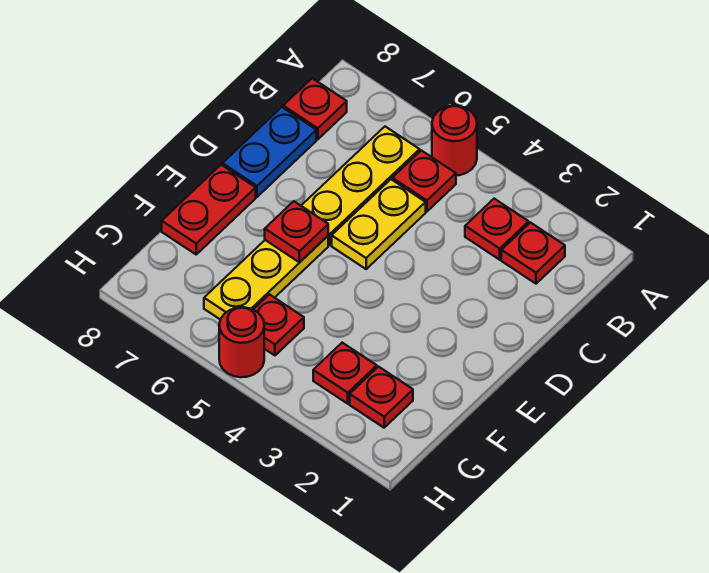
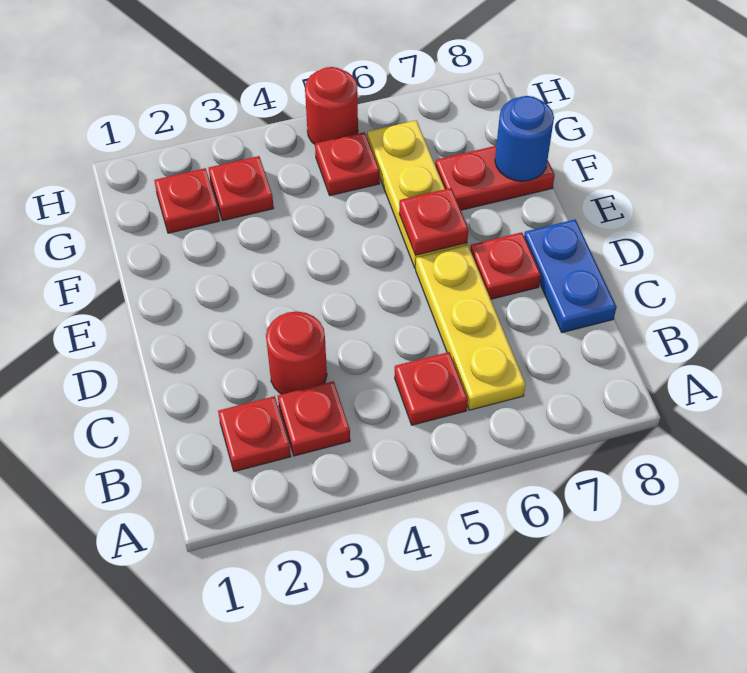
red 1x1 round brick [432,106,477,175] -> red 1x1 round brick moved to [266,312,327,394]
red 1x1 plate [283,78,347,139] -> red 1x1 plate moved to [470,232,541,299]
yellow 1x2 plate [332,179,426,269] -> none
red 1x2 plate [162,165,256,254] -> red 1x2 plate turned to [435,146,555,210]
none -> blue 1x1 round brick [495,96,554,181]

